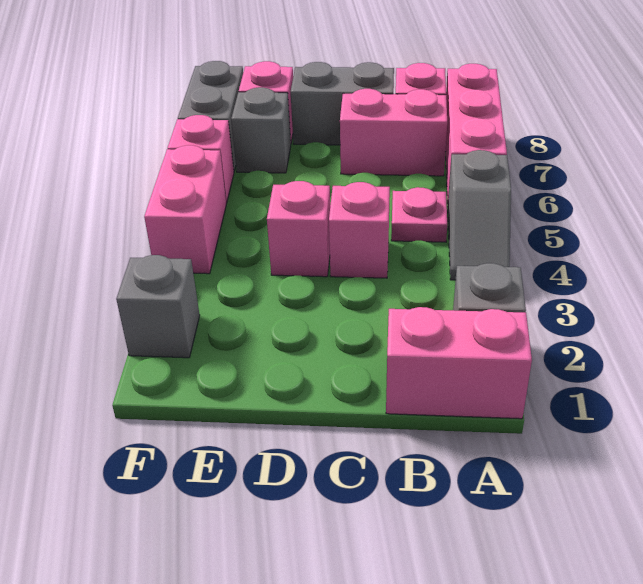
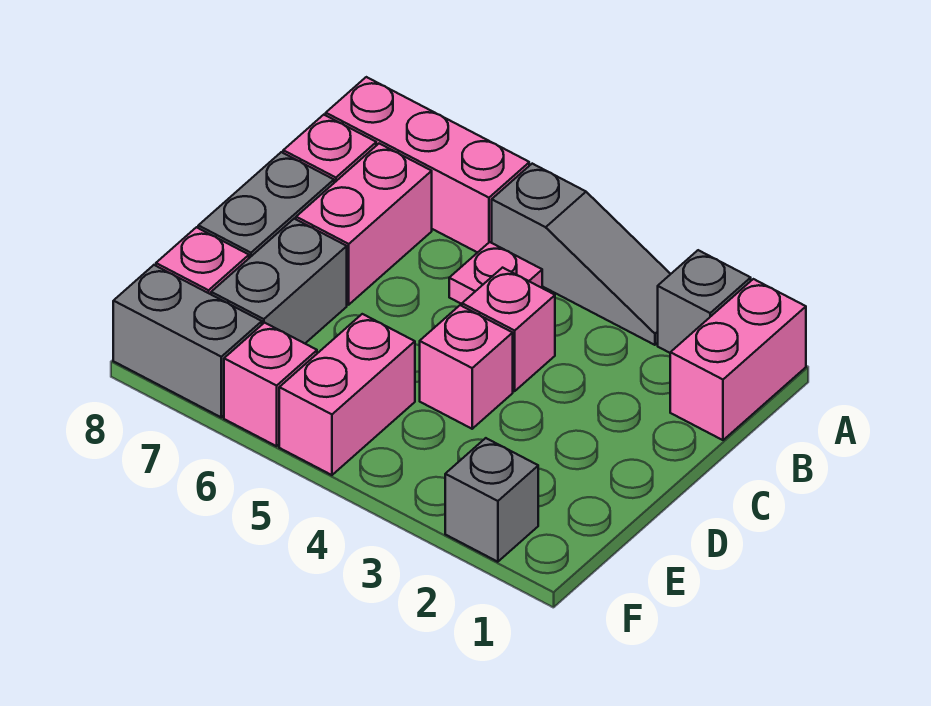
grey 1x2 slope [448,150,511,280] -> grey 1x3 slope [492,164,670,345]
grey 1x1 brick [231,87,291,173] -> grey 1x2 brick [211,219,347,343]
pink 1x2 brick [144,145,226,274] -> pink 1x2 brick turned to [279,314,415,475]

